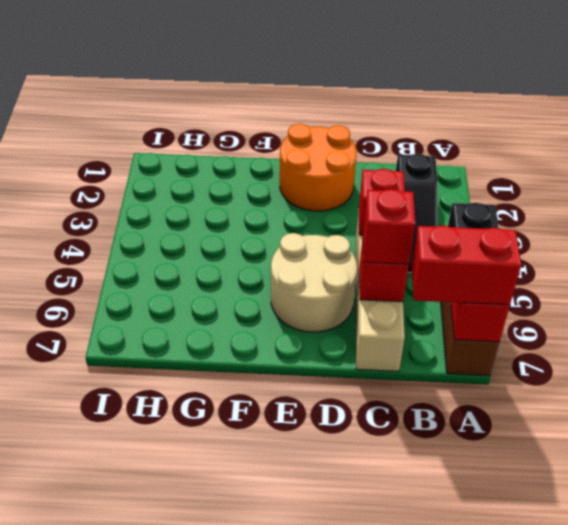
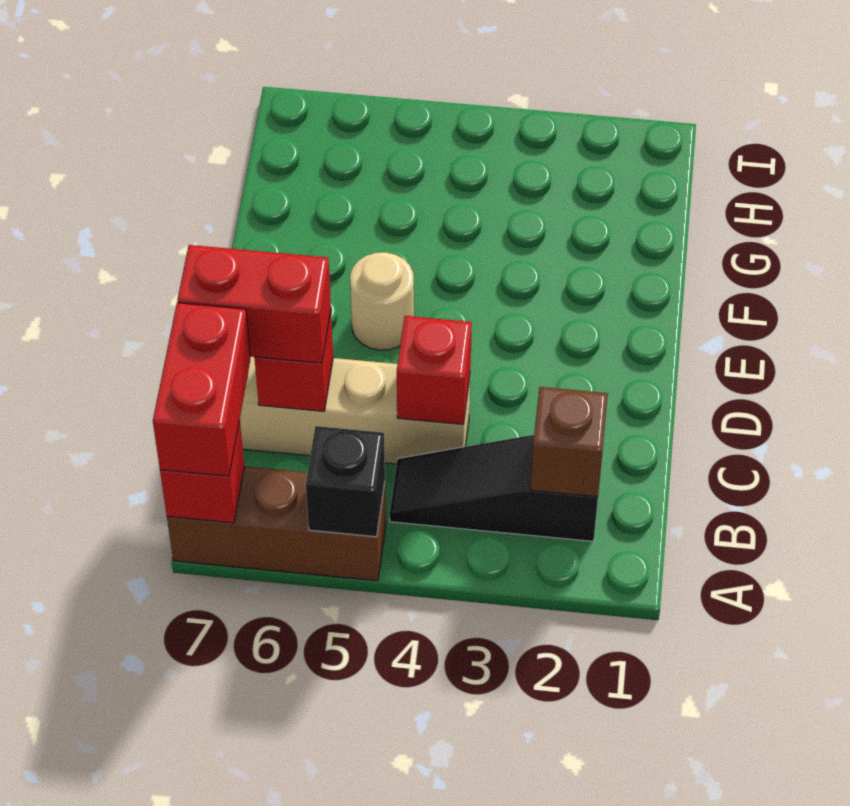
none -> brown 1x1 brick [530,387,608,497]
red 1x1 brick [363,189,415,264] -> red 1x2 brick [177,245,331,363]
orange 2x2 round brick [280,124,357,211] -> none
tan 2x2 round brick [271,233,357,332] -> tan 1x1 round brick [350,252,414,350]

